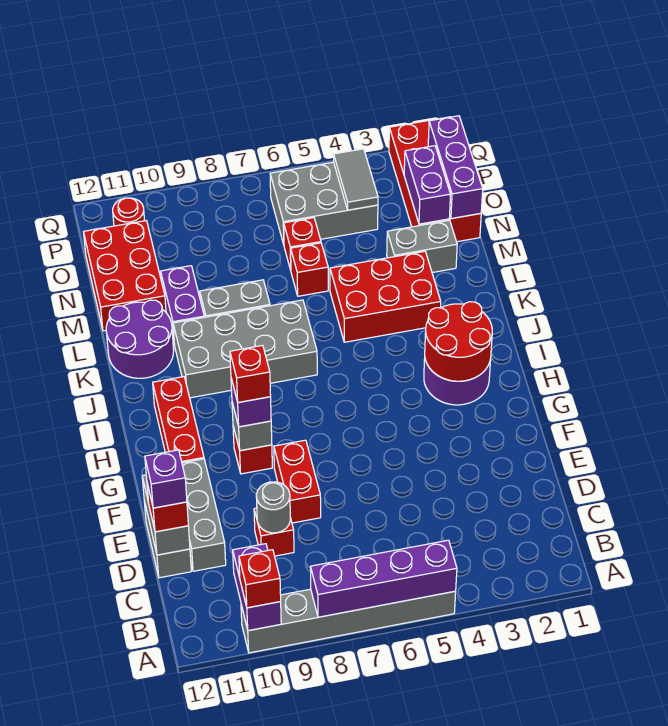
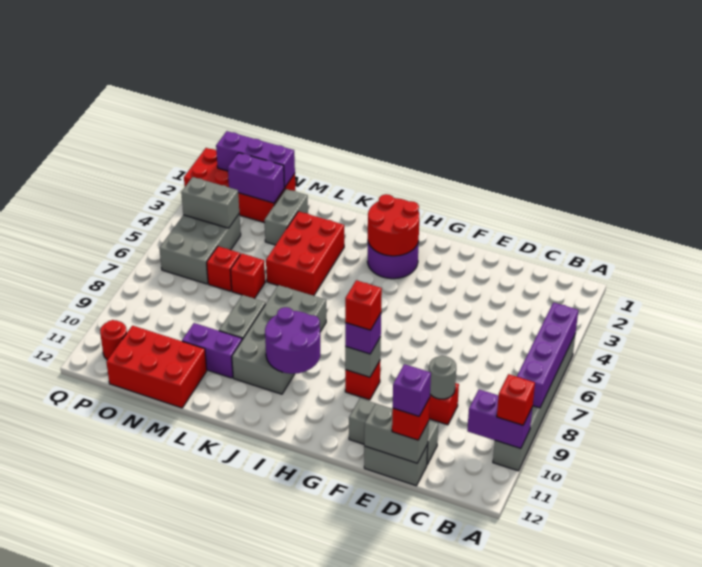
red 1x2 brick [274,440,321,523] -> none
red 1x3 brick [153,377,204,463] -> none
purple 2x2 round brick [106,300,174,378] -> purple 2x2 round brick moved to [265,307,320,374]
grey 1x2 tile [334,149,378,210] -> grey 1x2 brick [181,177,239,228]

